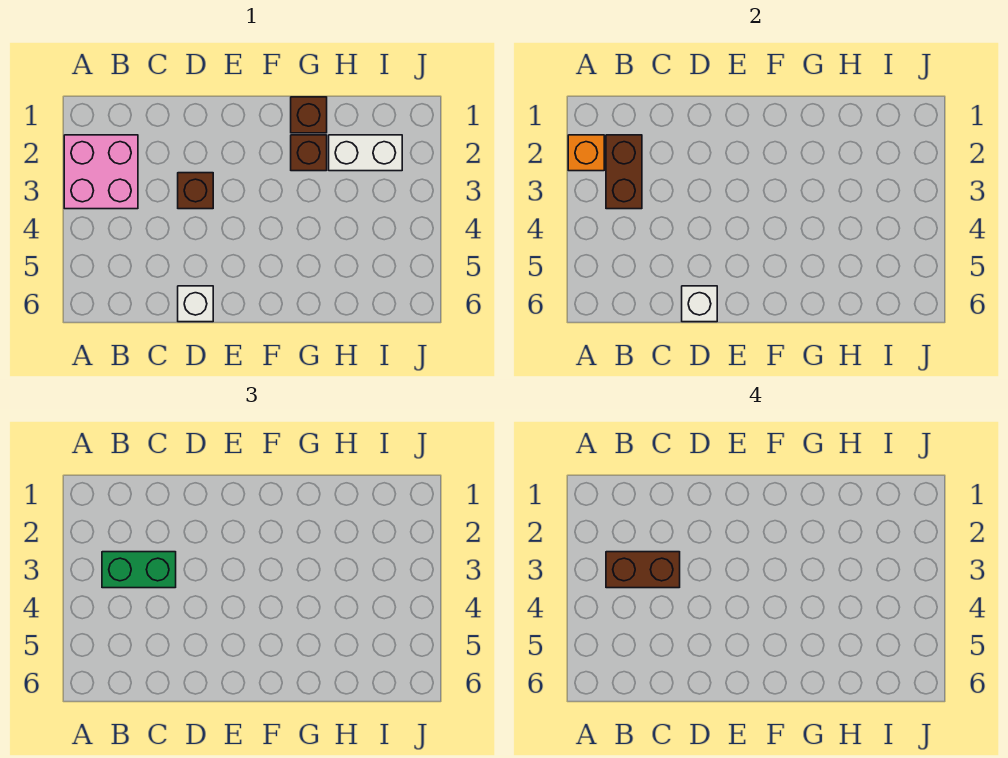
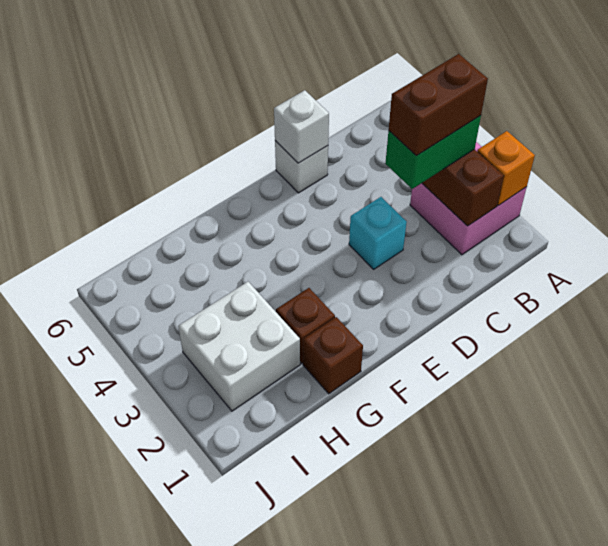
brown 1x1 brick [178,173,213,209] -> cyan 1x1 brick [349,197,407,269]
white 1x2 brick [329,135,402,171] -> white 2x2 brick [178,282,300,411]

